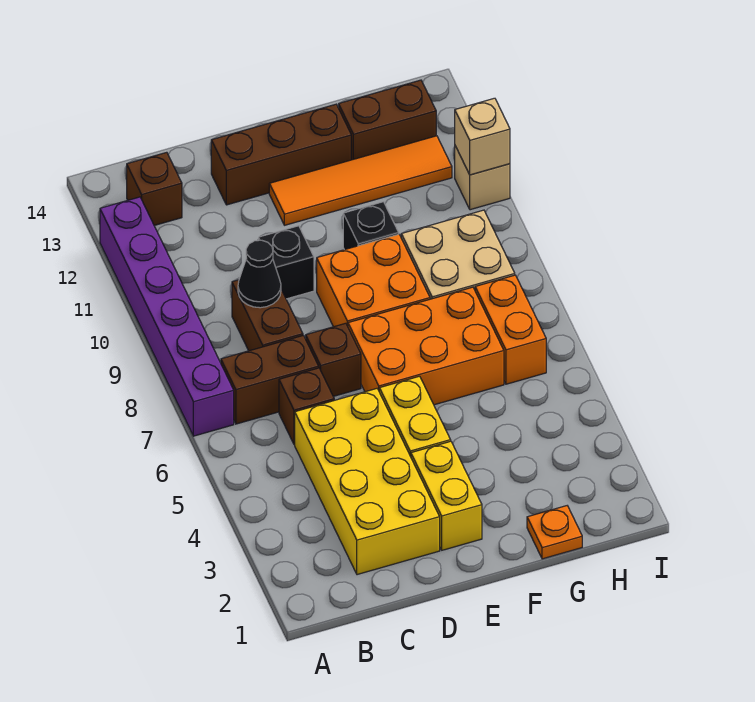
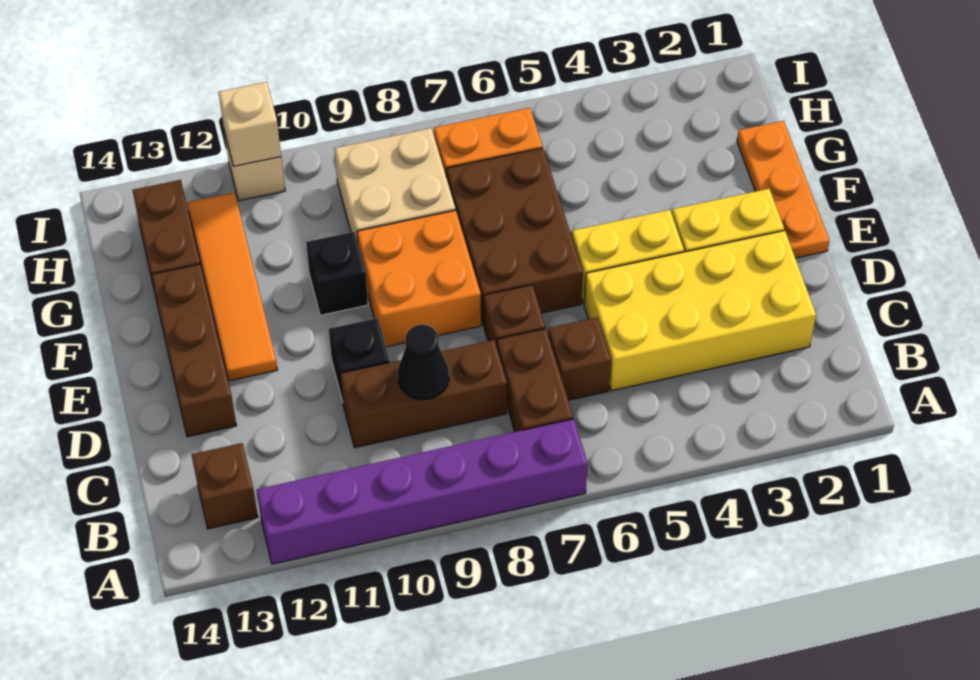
brown 1x2 brick [232,280,303,351] -> brown 1x3 brick [340,340,507,447]
orange 2x3 brick [348,287,504,405] -> brown 2x3 brick [446,148,583,326]
orange 1x1 plate [527,506,582,559] -> orange 1x3 plate [737,121,829,258]

